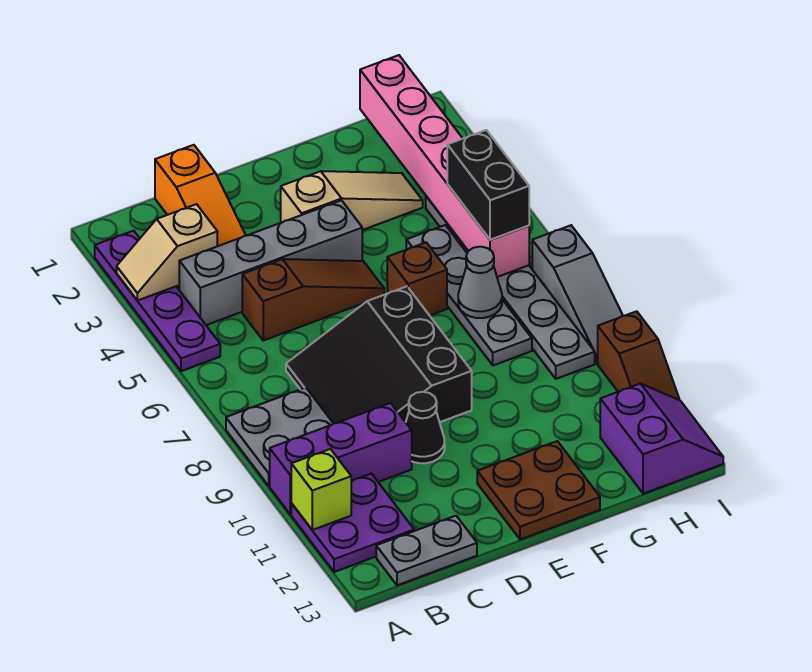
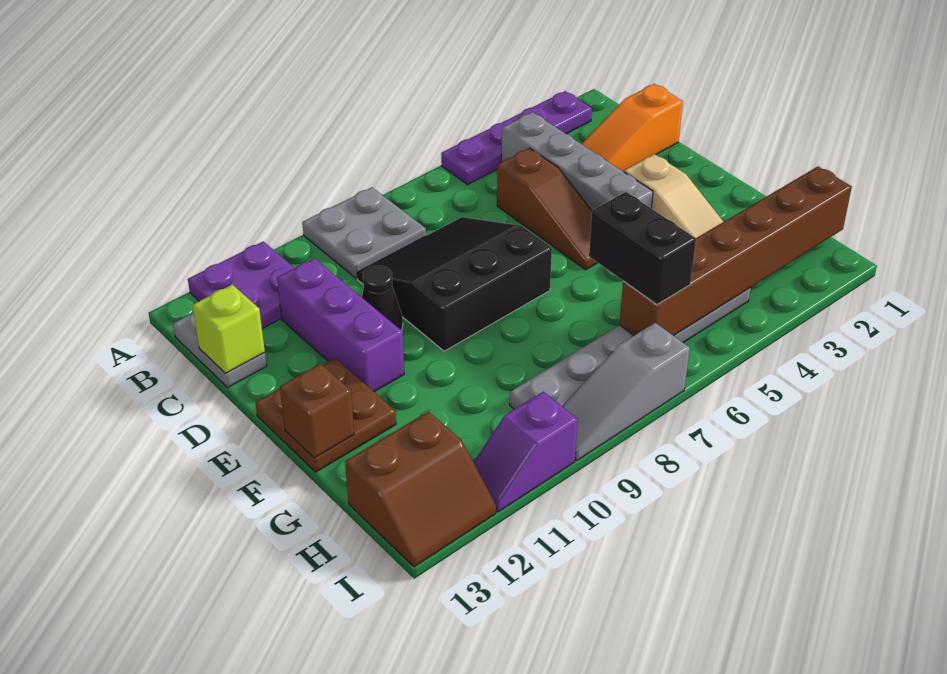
tan 1x2 slope [117,204,217,301] -> none
purple 1x3 brick [270,403,412,515] -> purple 1x3 brick moved to [277,258,404,392]
lime 1x1 brick [291,449,351,530] -> lime 1x1 brick moved to [192,284,265,373]
brown 1x1 brick [387,243,447,316] -> brown 1x1 brick moved to [280,364,354,458]
grey 1x4 plate [406,225,532,365] -> none
grey 1x1 cone [458,247,502,318] -> none
pink 1x6 brick [360,55,529,277] -> brown 1x6 brick [619,167,852,336]
black 1x2 brick [447,130,529,240] -> black 1x2 brick turned to [589,192,696,305]
purple 2x2 slope [600,384,723,494] -> brown 2x2 slope [345,412,496,567]
brown 1x2 slope [598,311,679,400] -> purple 1x2 slope [474,392,578,512]

